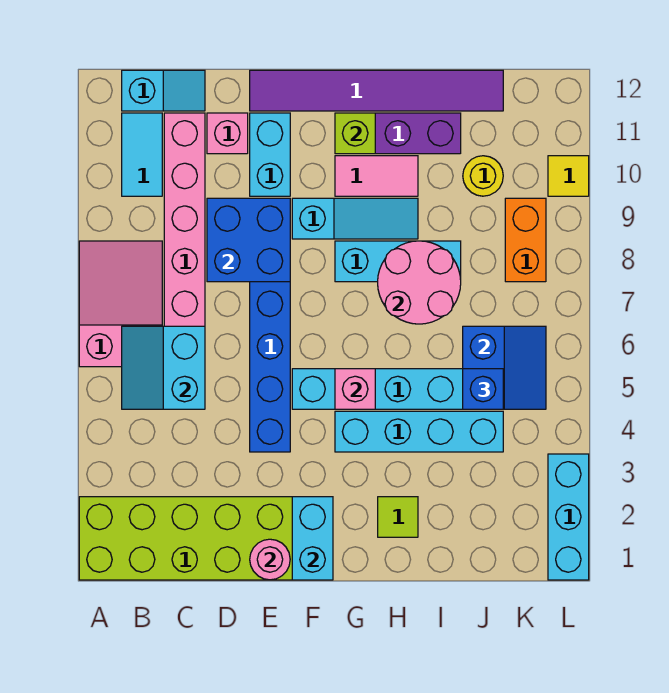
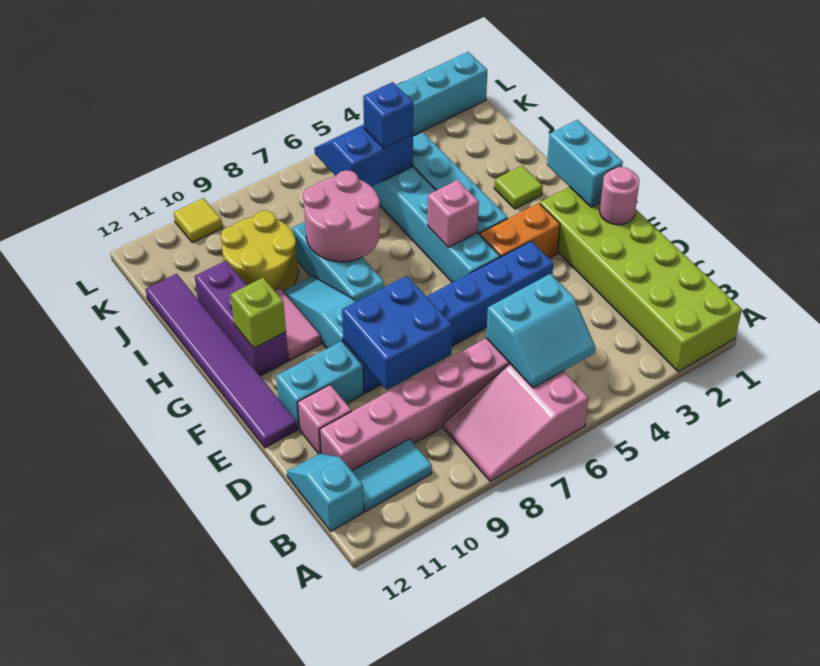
cyan 1x2 brick [292,497,333,580] -> cyan 1x2 brick turned to [547,120,623,207]
yellow 1x1 round brick [463,156,503,196] -> yellow 2x2 round brick [221,211,298,291]
orange 1x2 brick [505,198,546,282] -> orange 1x2 brick moved to [480,203,560,258]

